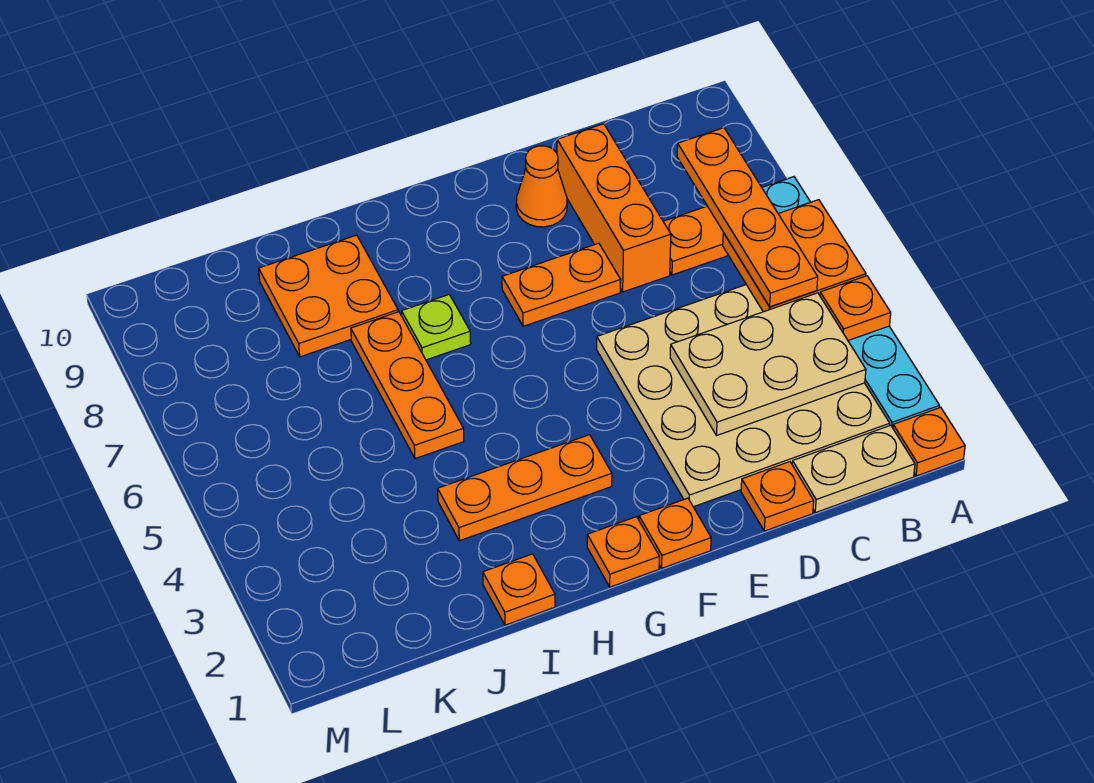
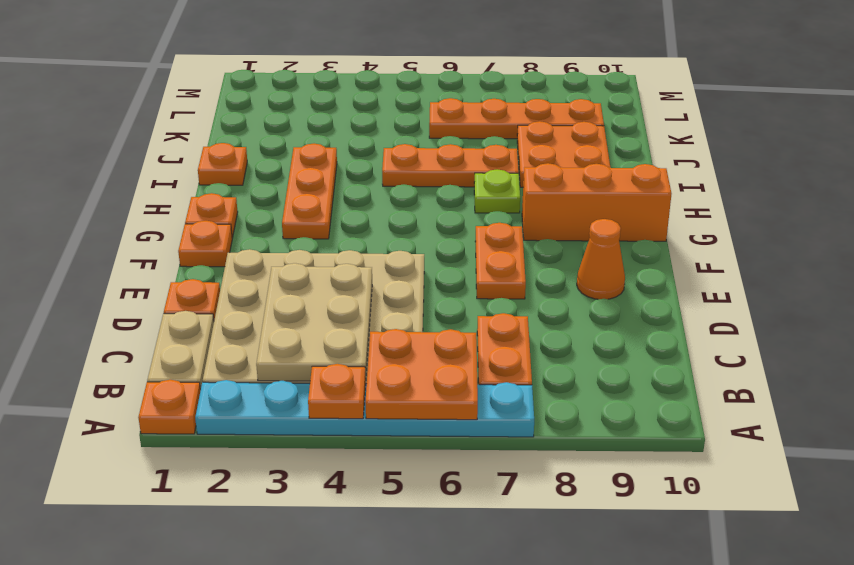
orange 1x4 plate [677,128,818,307] -> orange 1x4 plate moved to [429,98,604,139]
orange 1x3 brick [557,124,671,292] -> orange 1x3 brick moved to [522,163,671,241]

